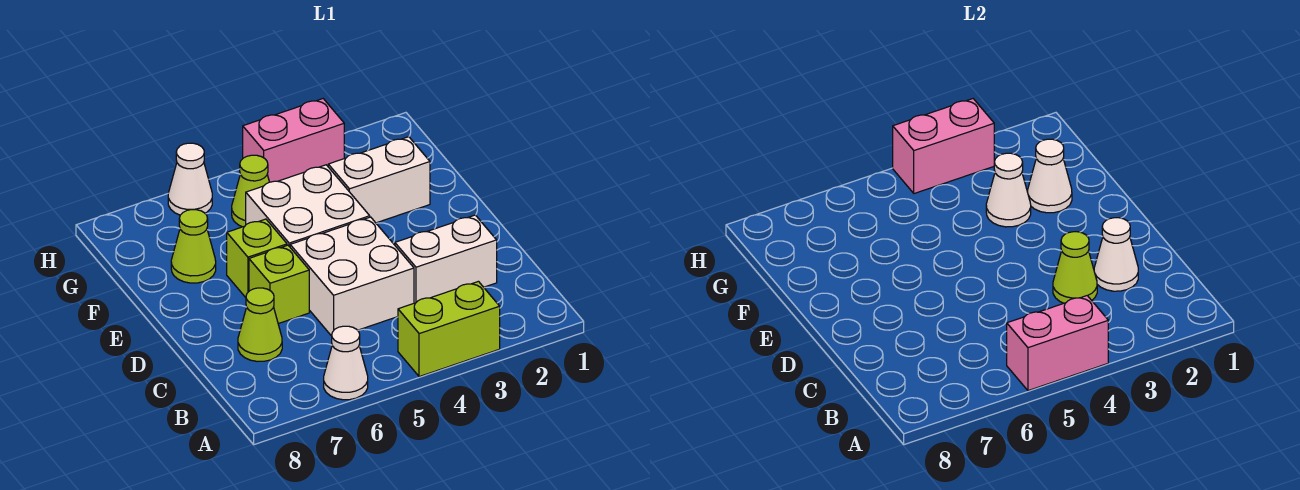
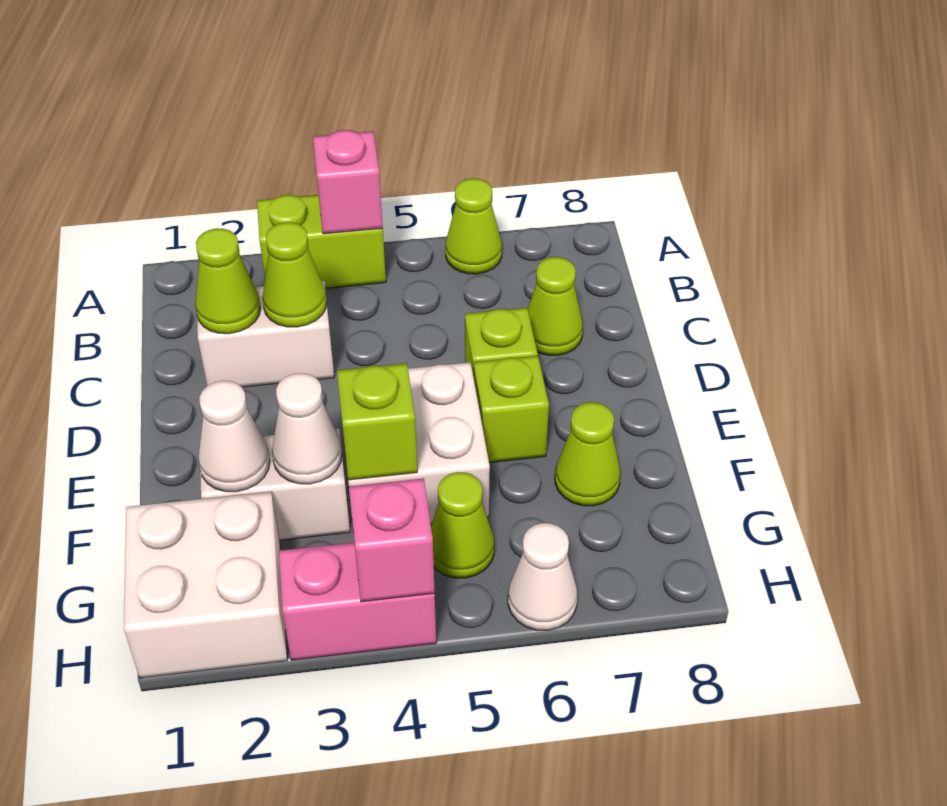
pink 1x2 brick [1007,296,1108,391] -> pink 1x1 brick [313,130,383,234]
white 1x1 cone [324,326,368,400] -> lime 1x1 cone [445,178,502,274]
white 1x1 cone [1094,218,1138,291] -> lime 1x1 cone [195,228,260,334]
white 2x2 brick [290,217,414,336] -> white 2x2 brick moved to [124,491,287,678]
none -> lime 1x1 brick [337,363,417,480]
pink 1x2 brick [893,99,994,194] -> pink 1x1 brick [349,478,435,602]

